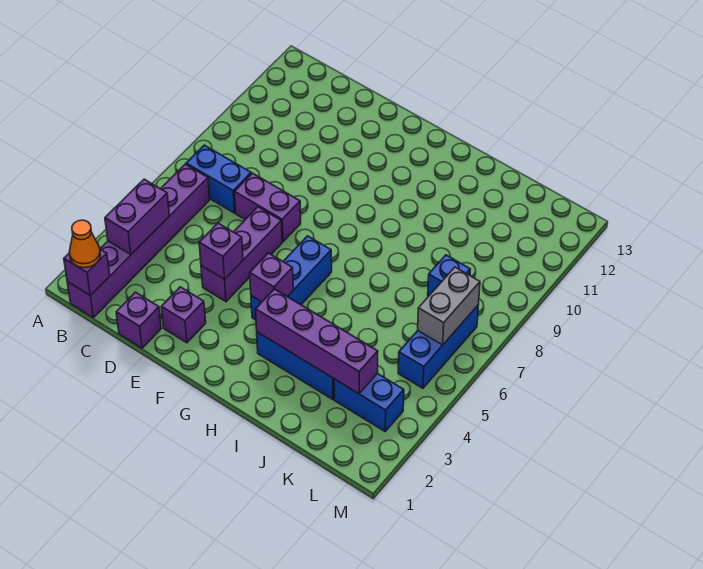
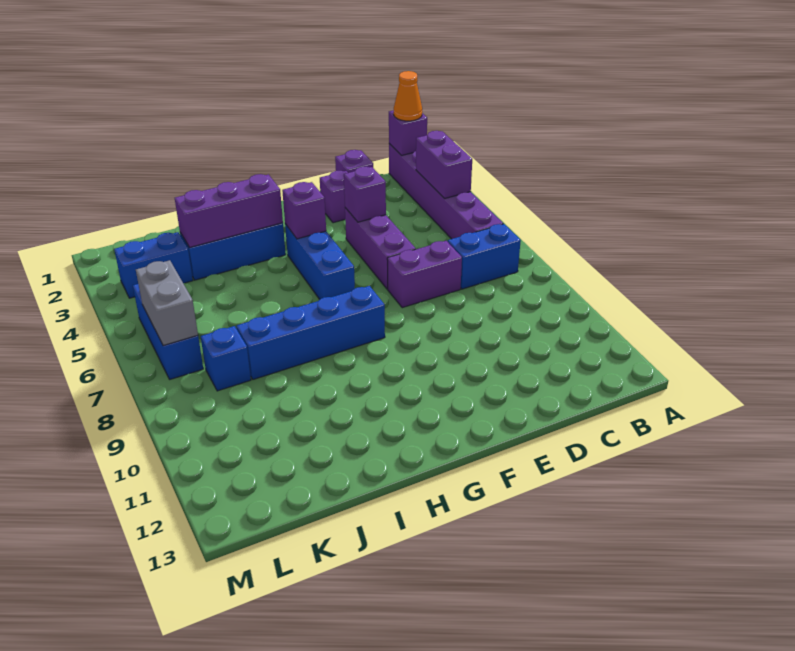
none -> blue 1x4 brick [236,286,385,379]
purple 1x4 brick [255,289,378,394] -> purple 1x3 brick [175,174,283,247]

